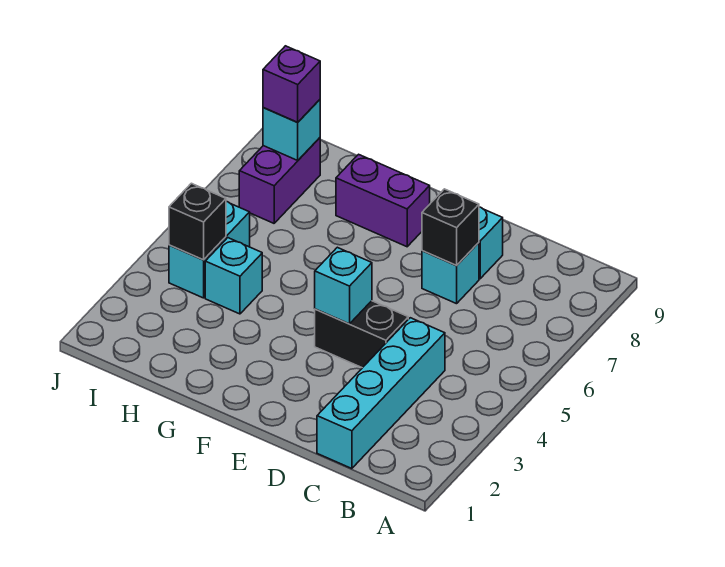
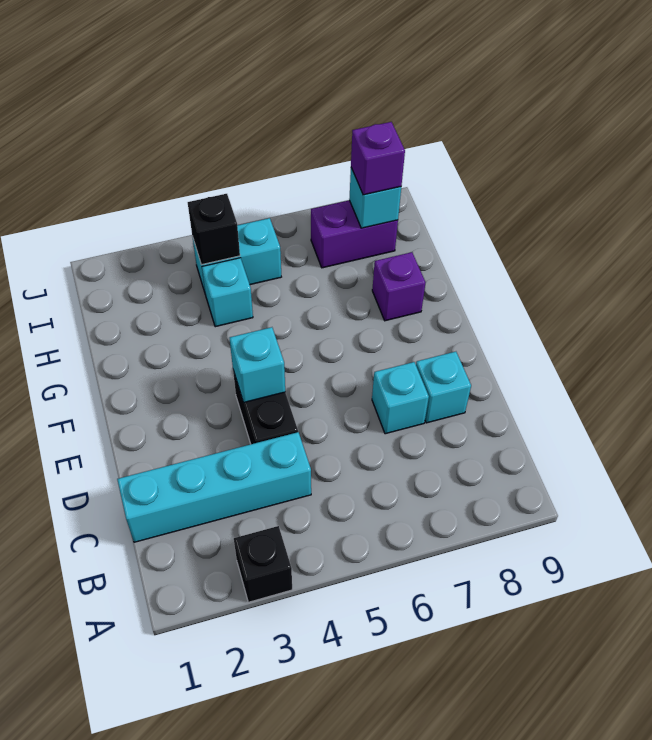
black 1x1 brick [422,189,479,266] -> black 1x1 brick moved to [234,526,292,602]
purple 1x2 brick [336,154,430,247] -> purple 1x1 brick [372,252,426,321]

